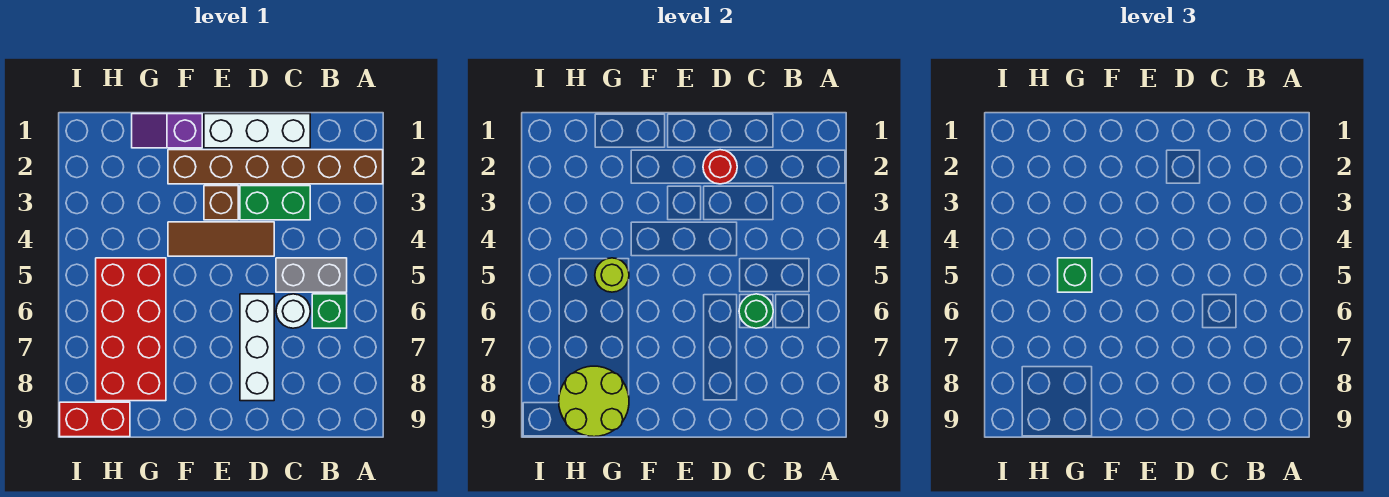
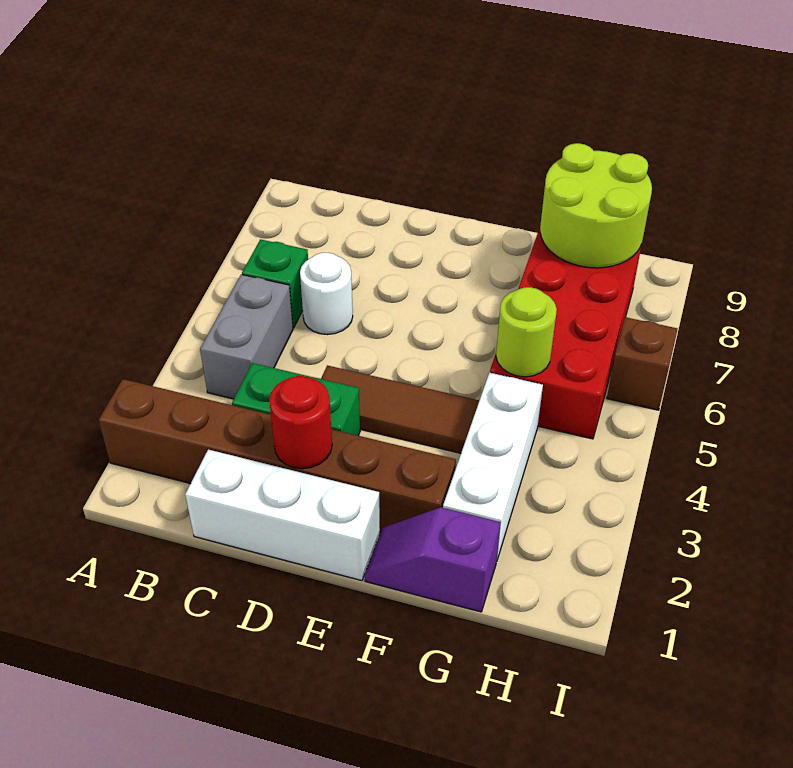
grey 1x2 brick [276,258,347,292] -> grey 1x2 brick turned to [200,275,293,399]
green 1x1 round brick [739,294,773,328] -> none
white 1x3 brick [240,294,274,401] -> white 1x3 brick moved to [443,372,543,560]
brown 1x1 brick [204,186,238,220] -> brown 1x1 brick moved to [607,317,678,410]
purple 1x2 slope [132,114,202,148] -> purple 1x2 slope turned to [365,507,501,612]
green 1x1 brick [1058,258,1092,292] -> none
red 1x2 brick [60,402,130,437] -> none

